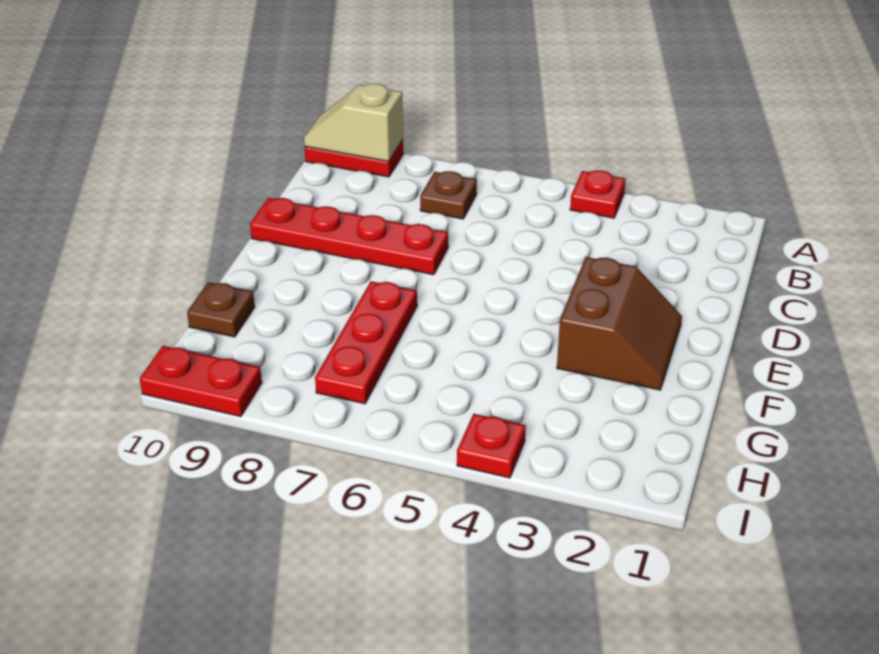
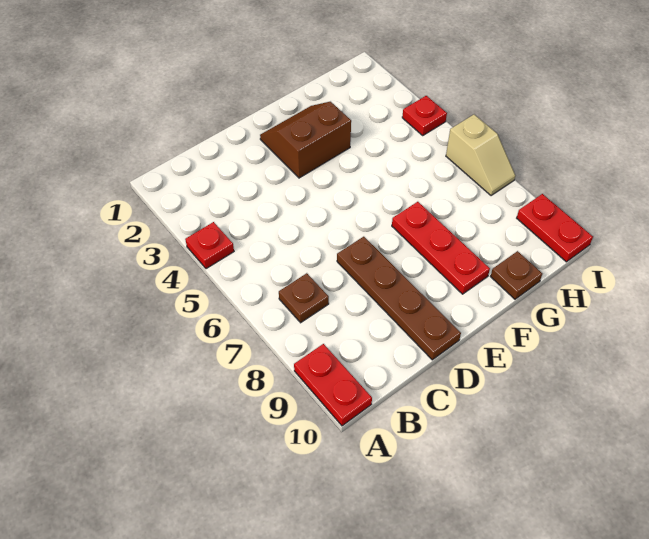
tan 1x2 slope [304,84,403,162] -> tan 1x2 slope moved to [446,115,515,196]
red 1x4 plate [250,198,448,275] -> brown 1x4 plate [337,237,461,360]
red 1x3 plate [315,281,417,404] -> red 1x3 plate turned to [392,202,490,294]

